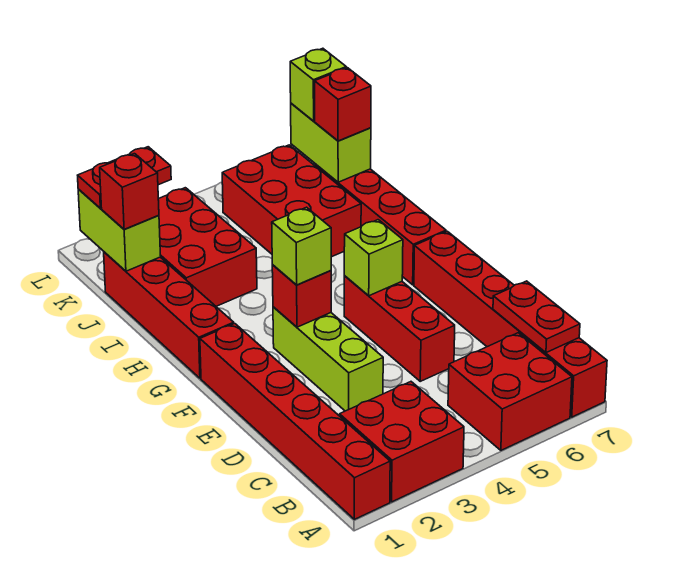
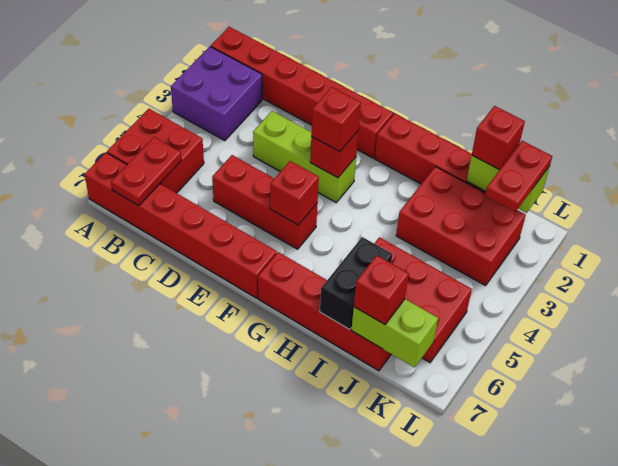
red 2x2 brick [340,382,464,502] -> purple 2x2 brick [171,47,262,141]
red 1x2 plate [493,281,580,353] -> red 1x2 plate turned to [111,137,182,206]
lime 1x1 brick [272,207,331,285] -> red 1x1 brick [311,87,361,152]
lime 1x1 brick [344,220,403,296] -> red 1x1 brick [270,161,319,225]
none -> black 1x2 brick [320,237,392,330]
lime 1x1 brick [290,48,346,121] -> none

